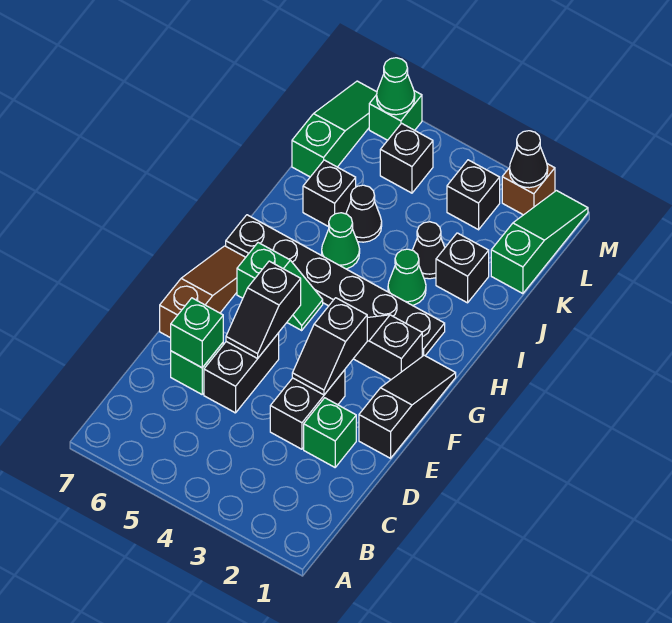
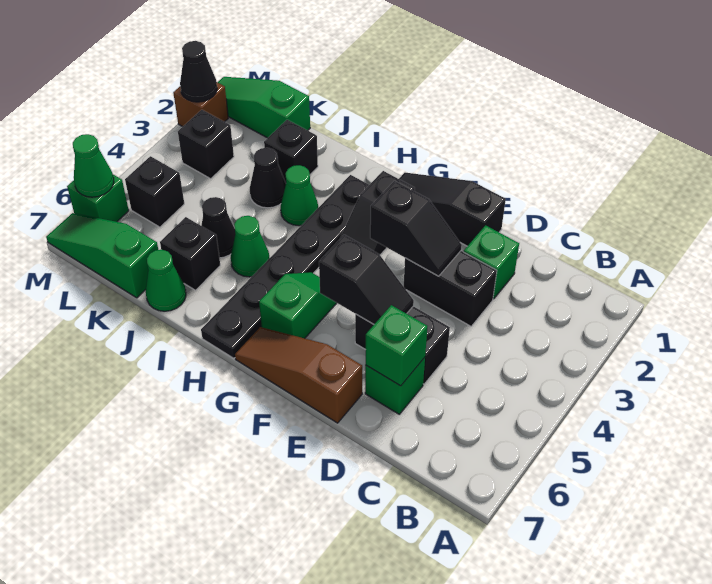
none -> green 1x1 cone [146,250,186,311]

